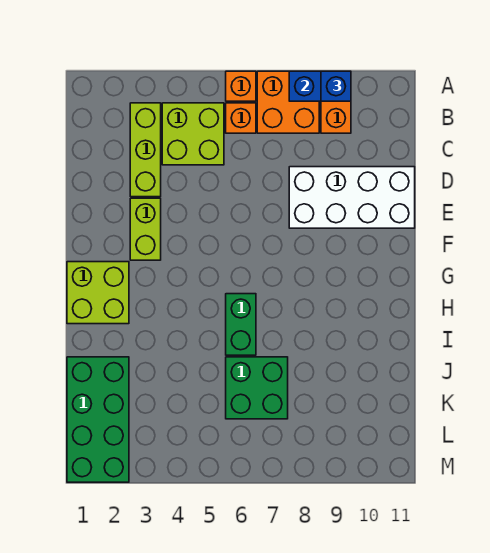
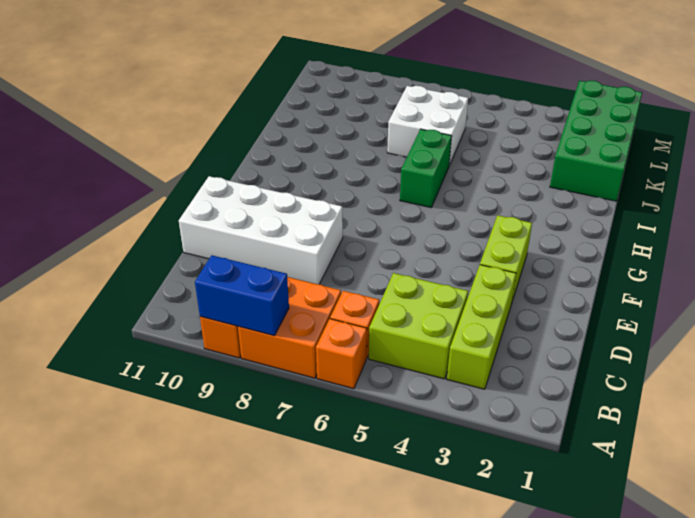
blue 1x1 brick [321,71,351,101] -> none
lime 2x2 brick [67,262,129,324] -> none
green 2x2 brick [226,357,288,419] -> white 2x2 brick [387,86,468,165]

